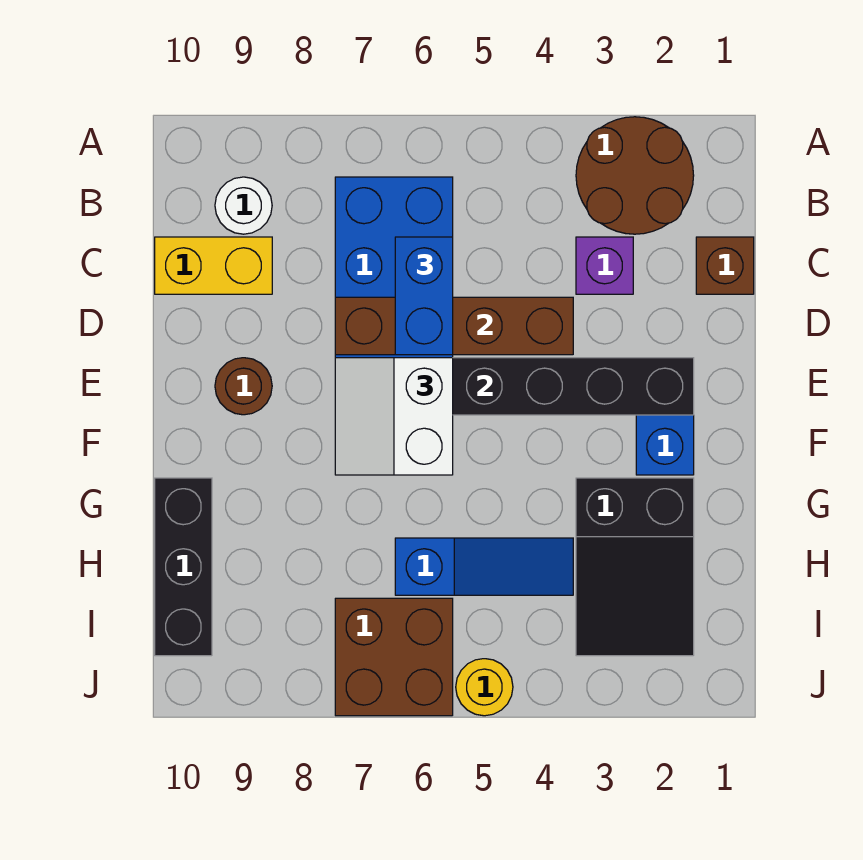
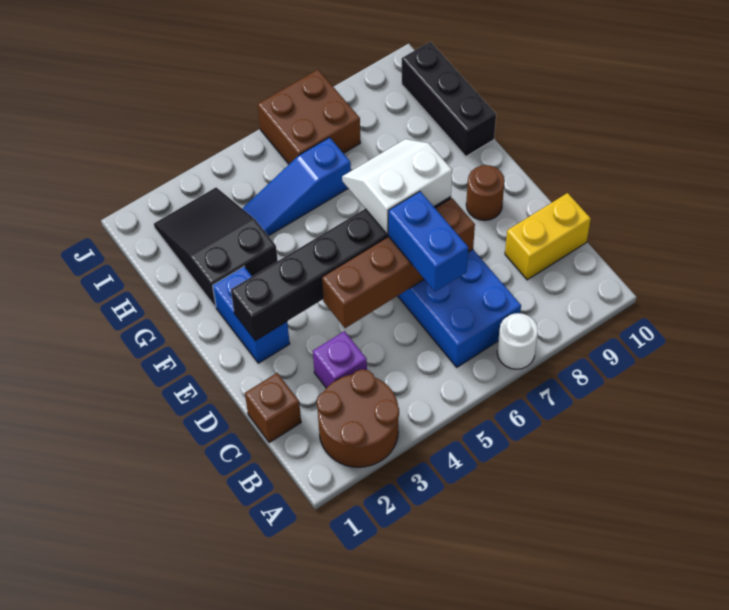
white 1x1 round brick [215,177,272,234] -> white 1x1 round brick moved to [497,313,538,369]
white 2x2 slope [335,358,453,475] -> white 2x2 slope turned to [342,139,452,235]
yellow 1x1 round brick [456,659,513,716] -> none

